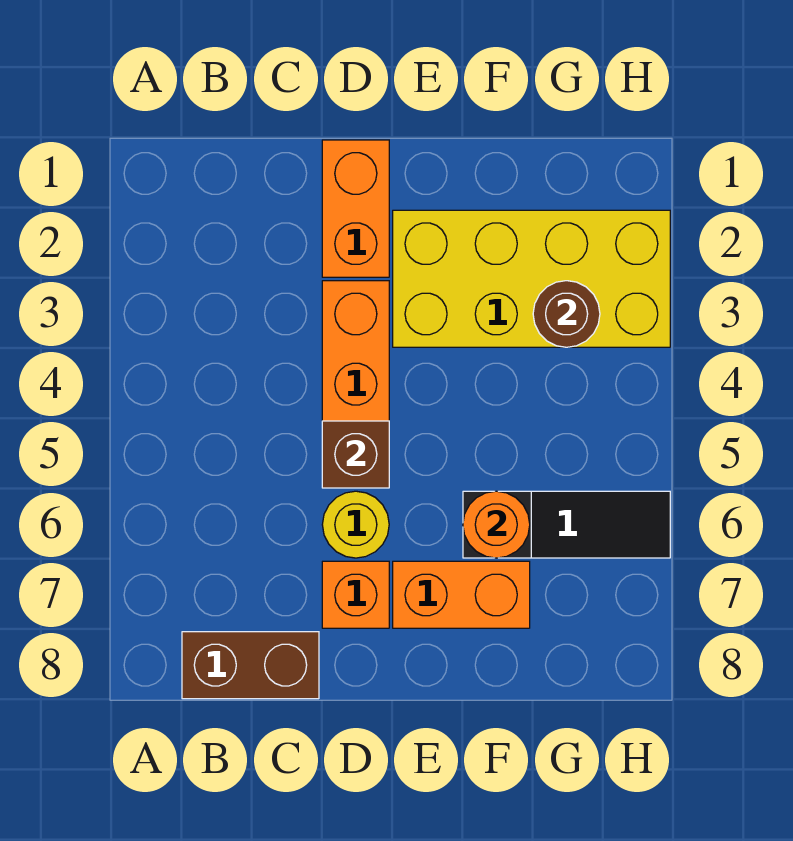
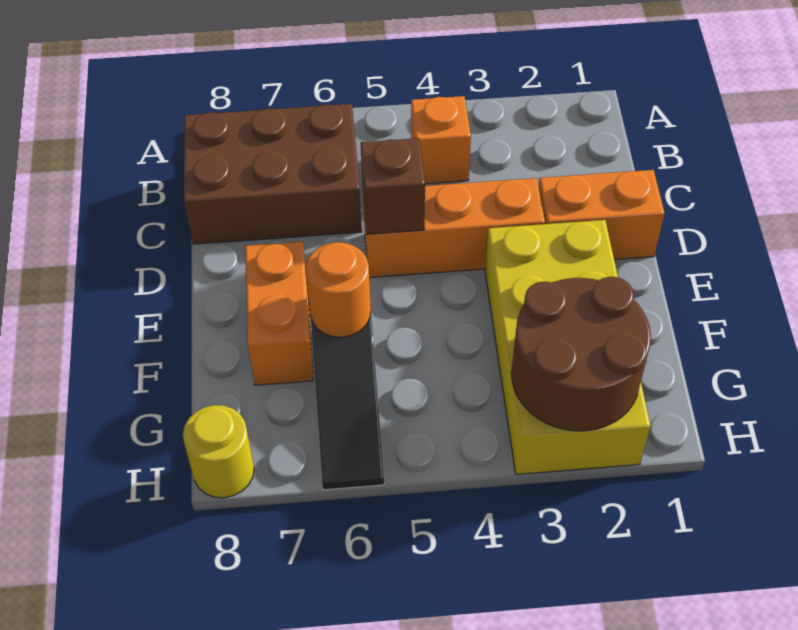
brown 1x2 brick [182,632,319,699] -> brown 2x3 brick [184,104,362,244]
yellow 1x1 round brick [322,491,389,558] -> yellow 1x1 round brick moved to [183,405,254,498]
orange 1x1 brick [322,561,389,628] -> orange 1x1 brick moved to [411,96,471,184]
brown 1x1 round brick [533,281,600,347] -> brown 2x2 round brick [511,277,651,431]

